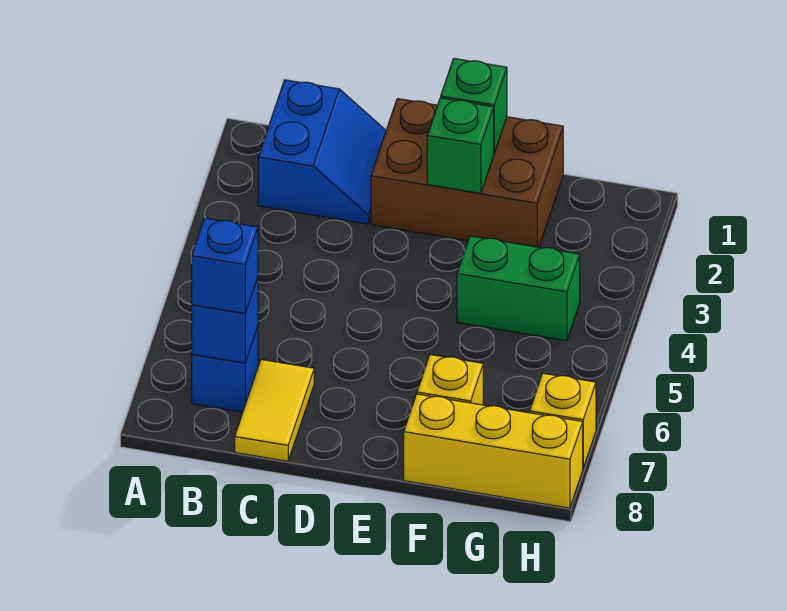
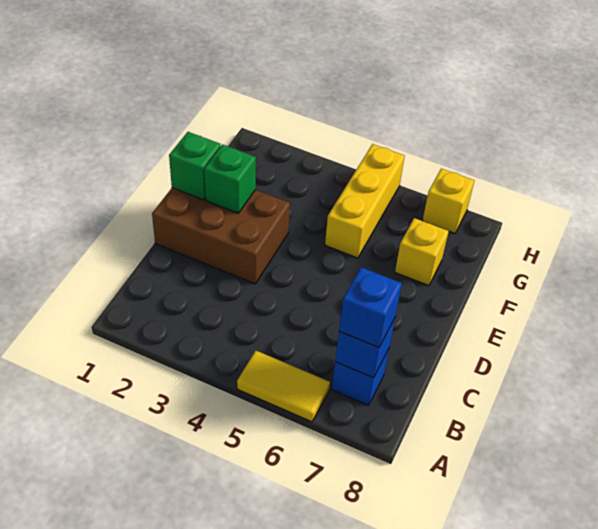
blue 2x2 slope [258,80,386,224] -> none
yellow 1x2 tile [235,360,314,461] -> yellow 1x2 tile moved to [237,351,330,422]
brown 2x3 brick [371,99,563,247] -> brown 2x3 brick turned to [152,188,290,284]
green 1x2 brick [457,236,580,341] -> none
yellow 1x3 brick [404,394,583,508] -> yellow 1x3 brick moved to [325,144,405,258]

